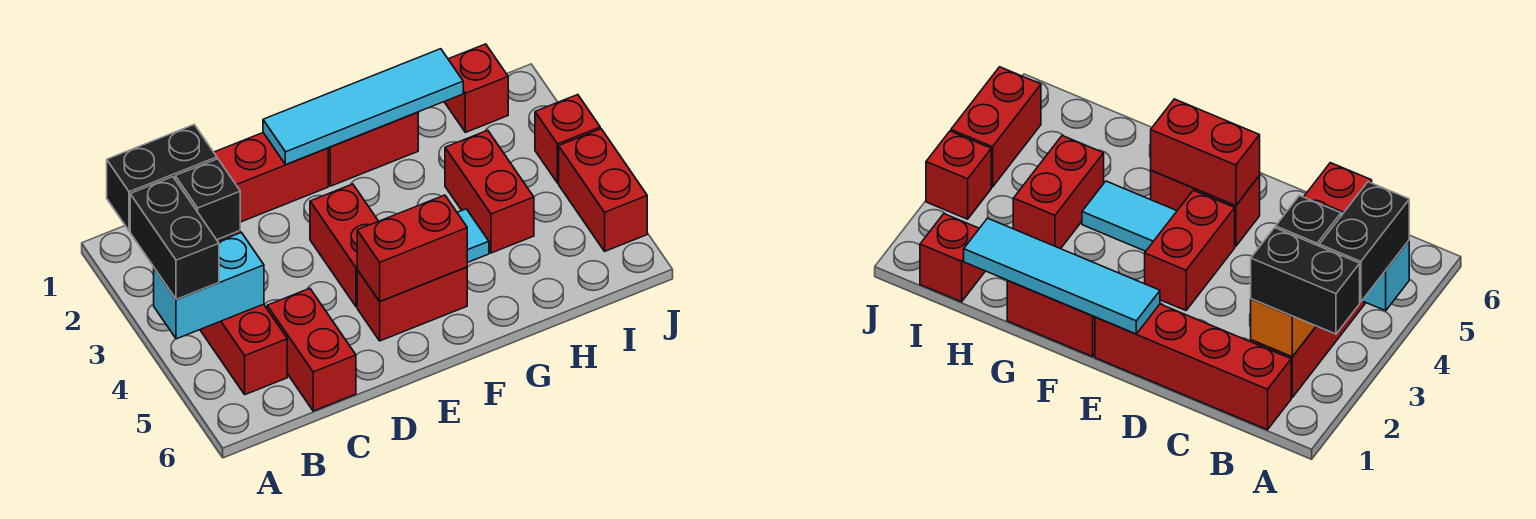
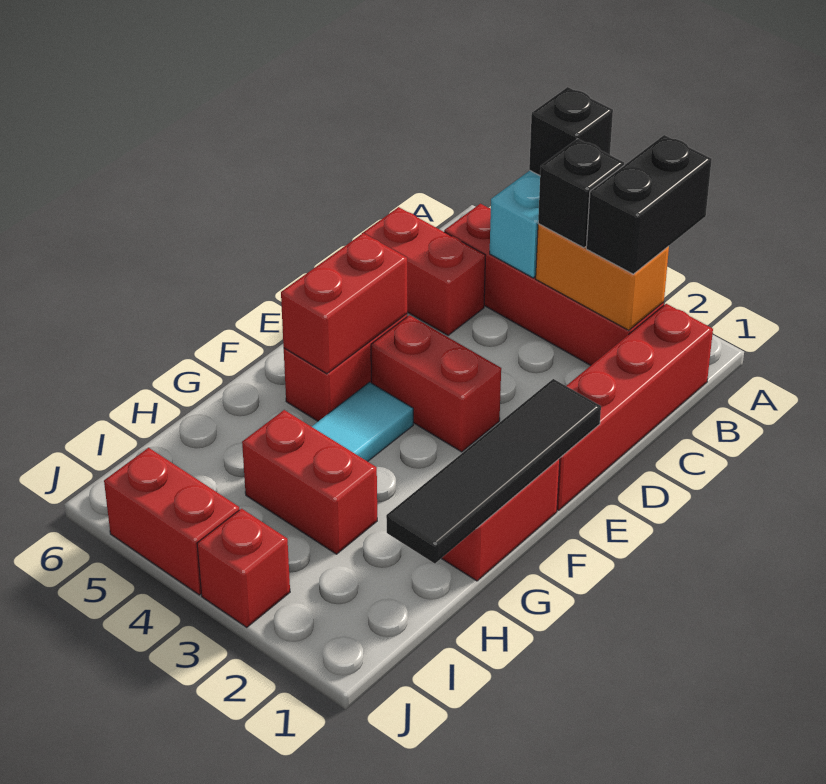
black 1x2 brick [130,177,219,299] -> black 1x1 brick [529,87,613,175]
cyan 1x4 tile [263,49,463,165] -> black 1x4 tile [386,379,601,563]
red 1x1 brick [444,44,508,132] -> none

